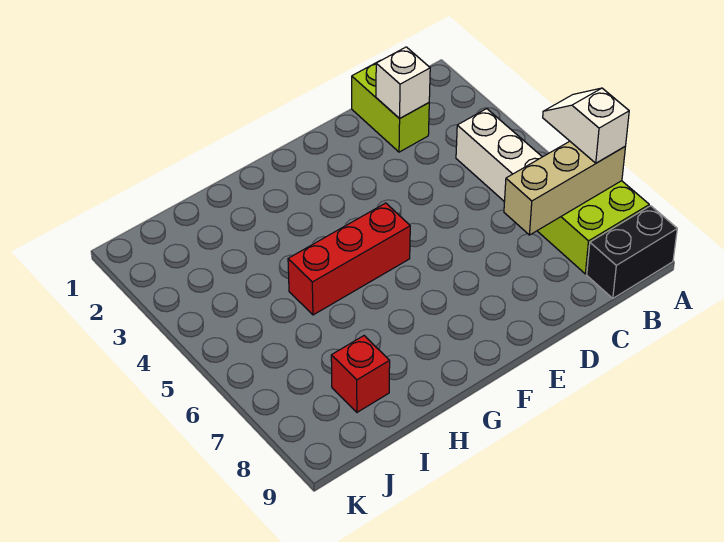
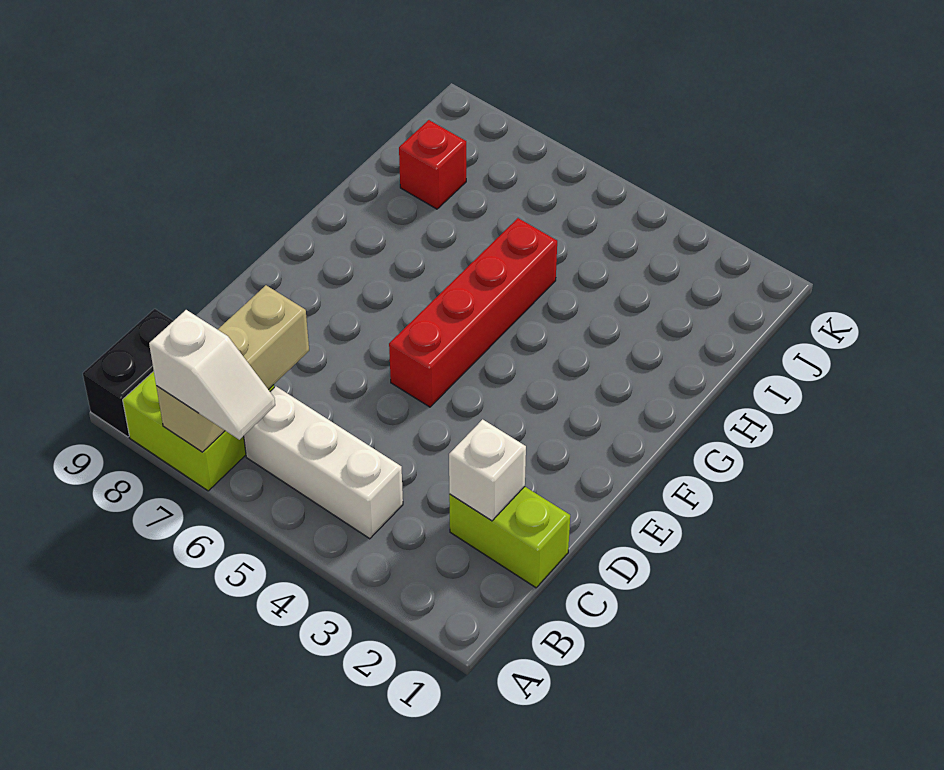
red 1x3 brick [288,203,410,315] -> red 1x4 brick [389,218,557,407]

